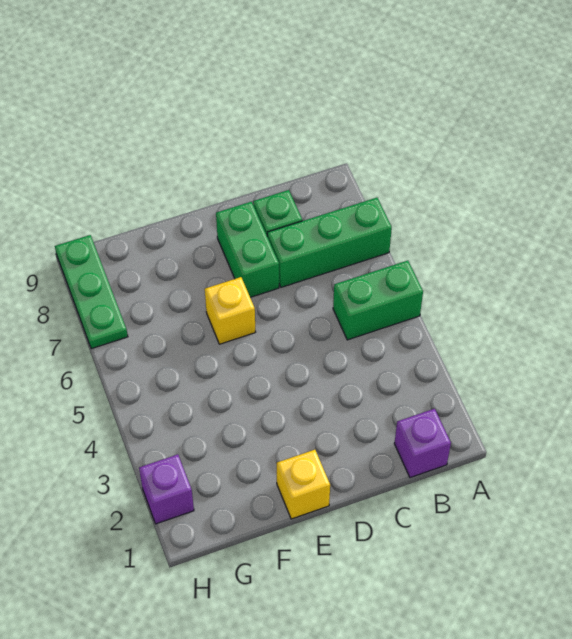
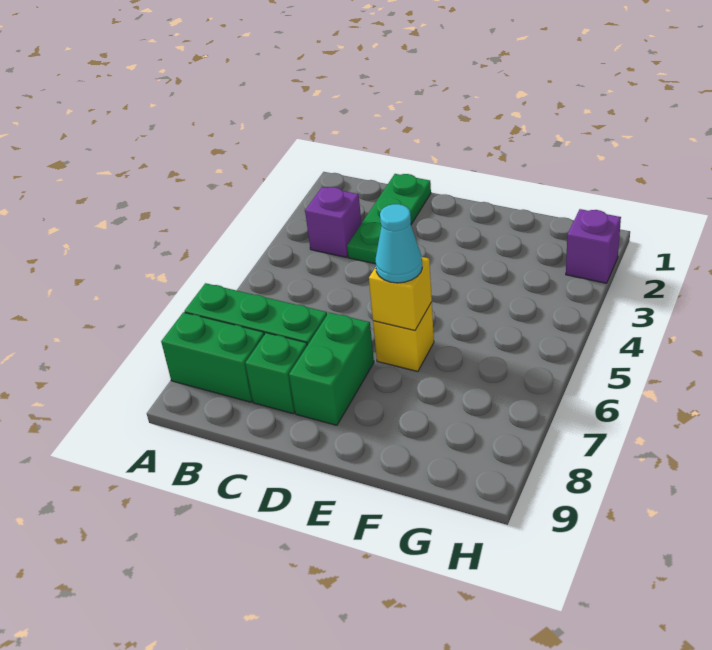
green 1x2 brick [333,261,423,340] -> green 1x2 brick moved to [161,312,264,402]
purple 1x1 brick [394,409,451,478] -> purple 1x1 brick moved to [305,187,362,257]
yellow 1x1 brick [277,450,330,519] -> yellow 1x1 brick moved to [369,257,432,330]
none -> cyan 1x1 cone [375,204,422,283]
green 1x3 plate [55,235,128,349] -> green 1x3 plate moved to [347,174,431,264]

